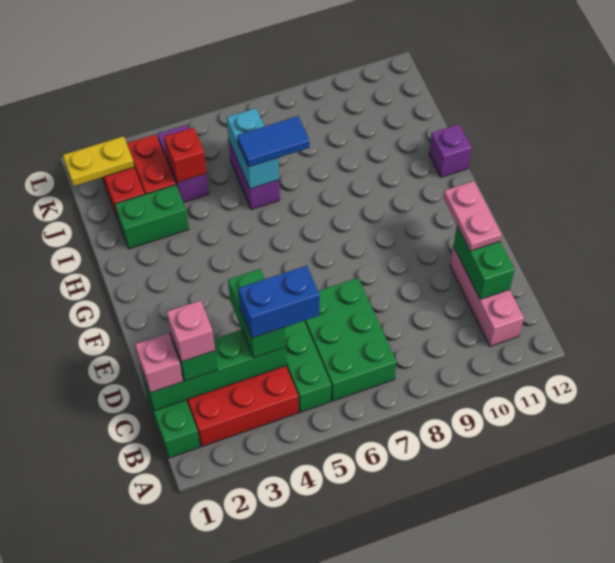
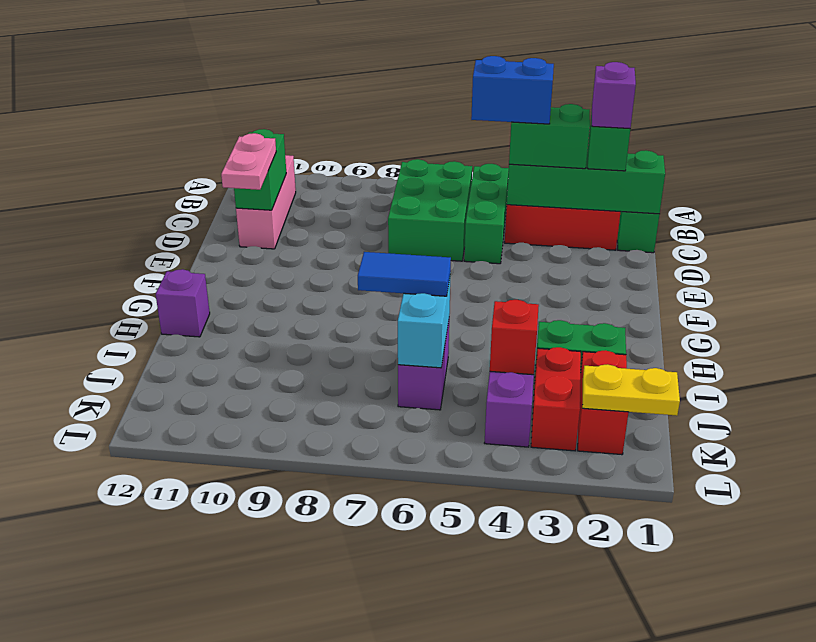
pink 1x1 brick [135,333,183,393] -> none
pink 1x1 brick [167,300,215,362] -> purple 1x1 brick [592,62,636,129]
green 1x2 brick [228,269,285,358] -> green 1x2 brick turned to [509,104,590,169]

